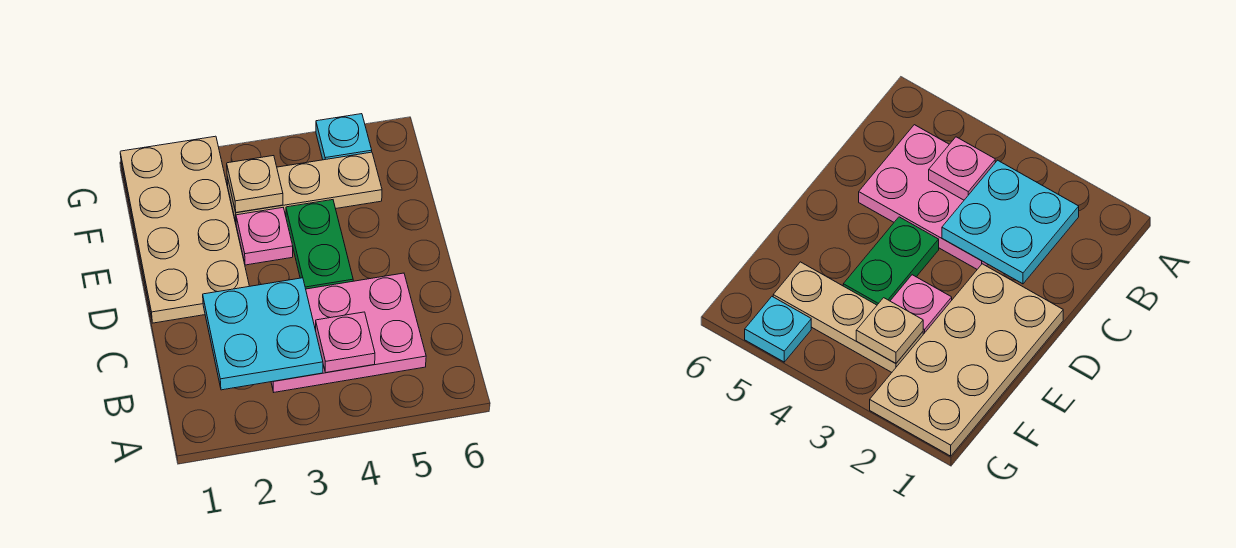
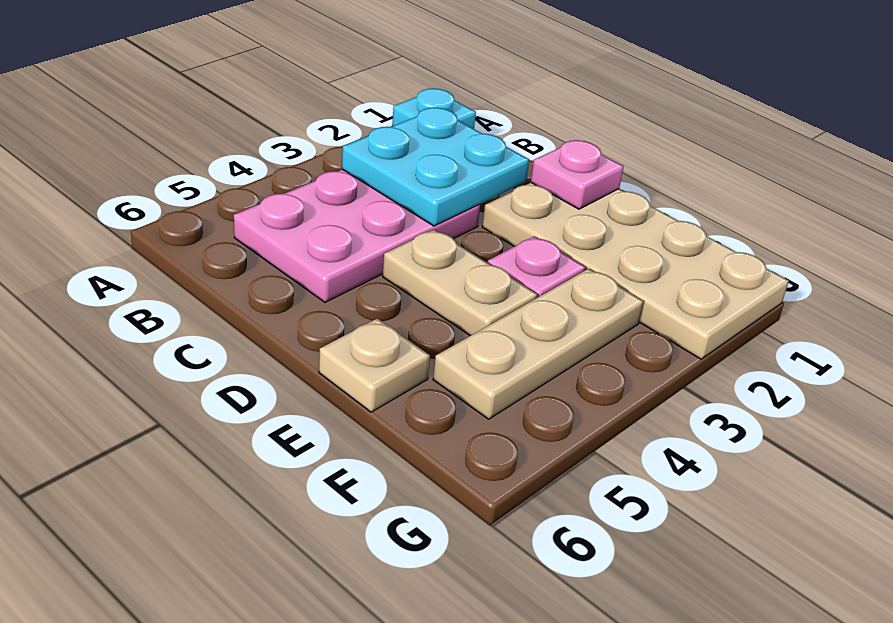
pink 1x1 plate [316,312,375,373] -> pink 1x1 plate moved to [531,140,624,209]
green 1x2 plate [286,200,353,289] -> tan 1x2 plate [383,230,537,336]
tan 1x1 plate [227,156,283,212] -> tan 1x1 plate moved to [319,319,430,412]
cyan 1x1 plate [316,114,372,160] -> cyan 1x1 plate moved to [392,89,476,129]

